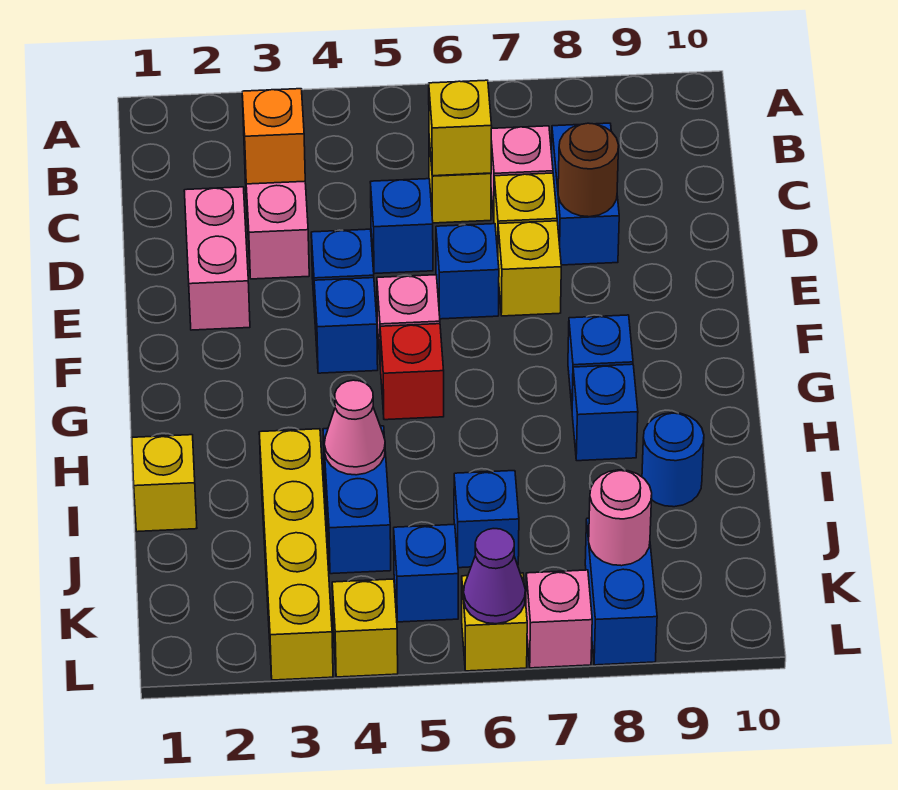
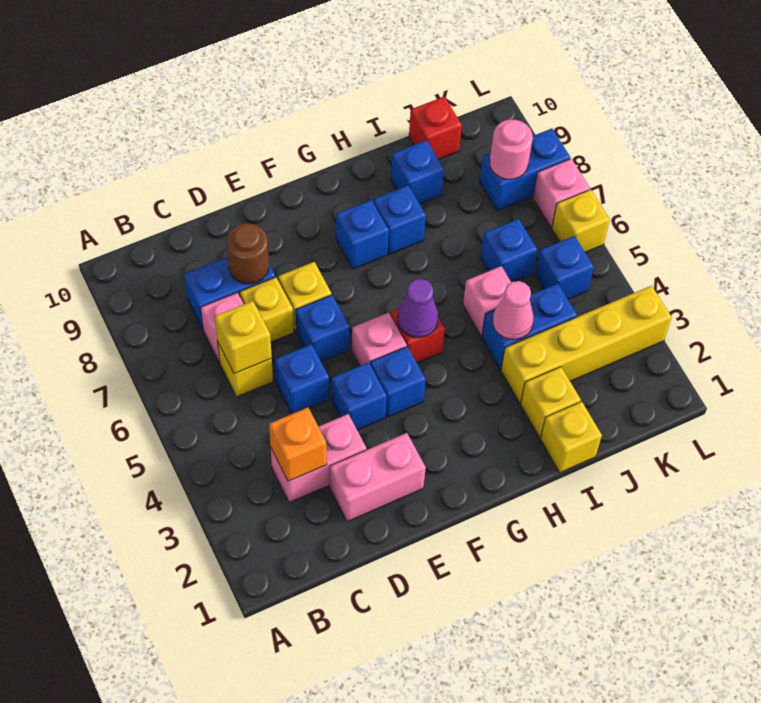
none -> pink 1x1 brick [463,266,511,336]
blue 1x1 round brick [642,413,704,507] -> blue 1x1 brick [391,140,444,204]
none -> red 1x1 brick [409,96,462,160]
yellow 1x1 brick [332,579,398,677] -> yellow 1x1 brick moved to [521,367,581,437]
purple 1x1 cone [464,529,525,624] -> purple 1x1 cone moved to [398,279,438,337]

